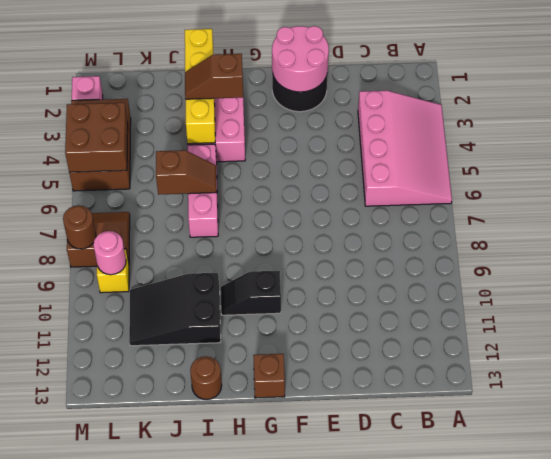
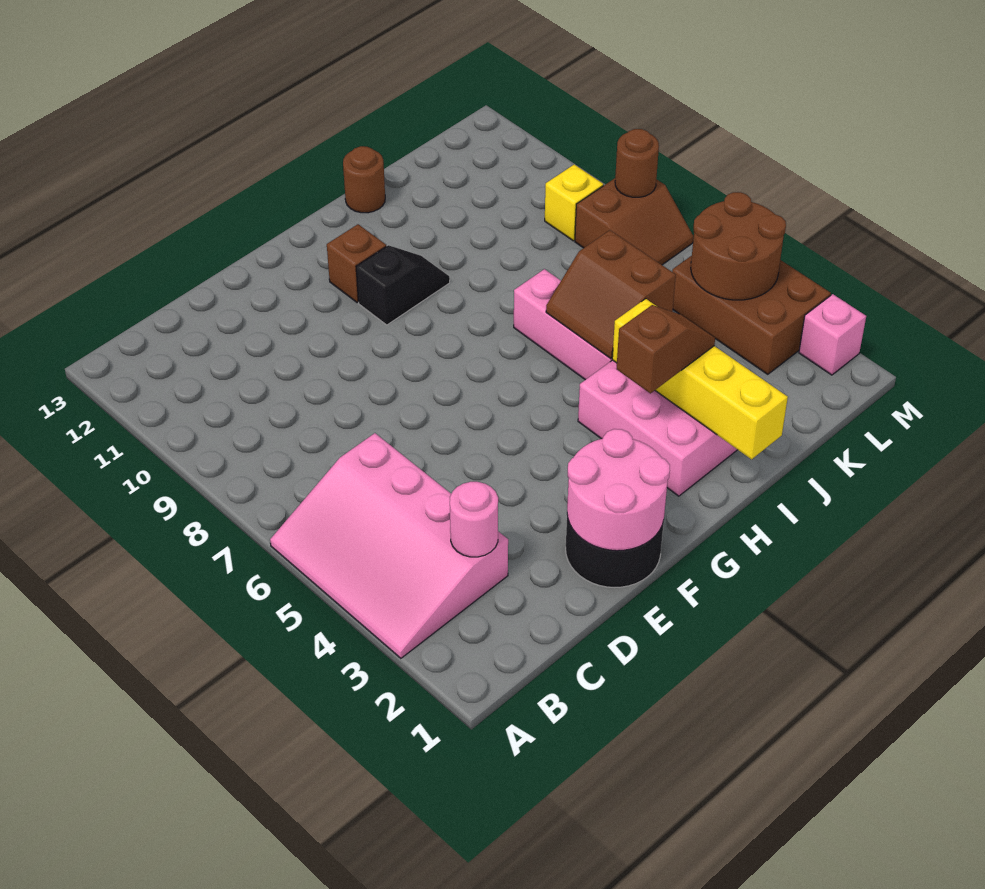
brown 1x1 brick [253,354,285,398] -> brown 1x1 brick moved to [327,224,386,302]
brown 1x2 slope [156,150,217,195] -> brown 2x2 slope [546,230,676,359]
black 2x3 slope [129,273,221,346] -> none
brown 2x2 brick [65,103,128,172] -> brown 2x2 round brick [691,192,786,300]
pink 1x1 round brick [93,231,126,275] -> pink 1x1 round brick moved to [450,482,498,557]

